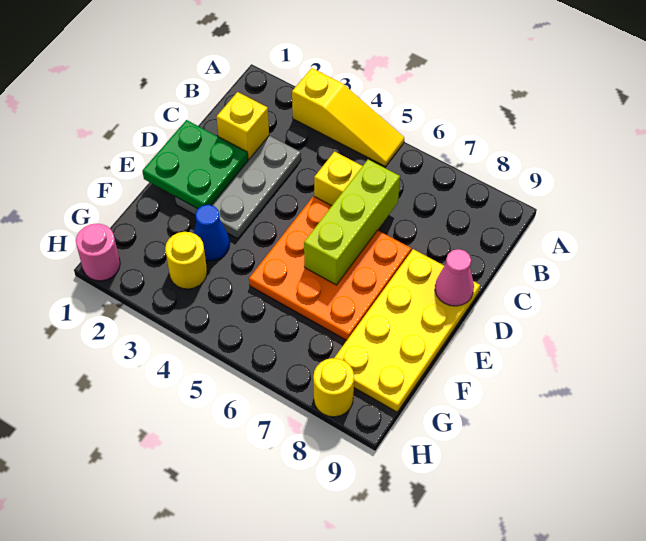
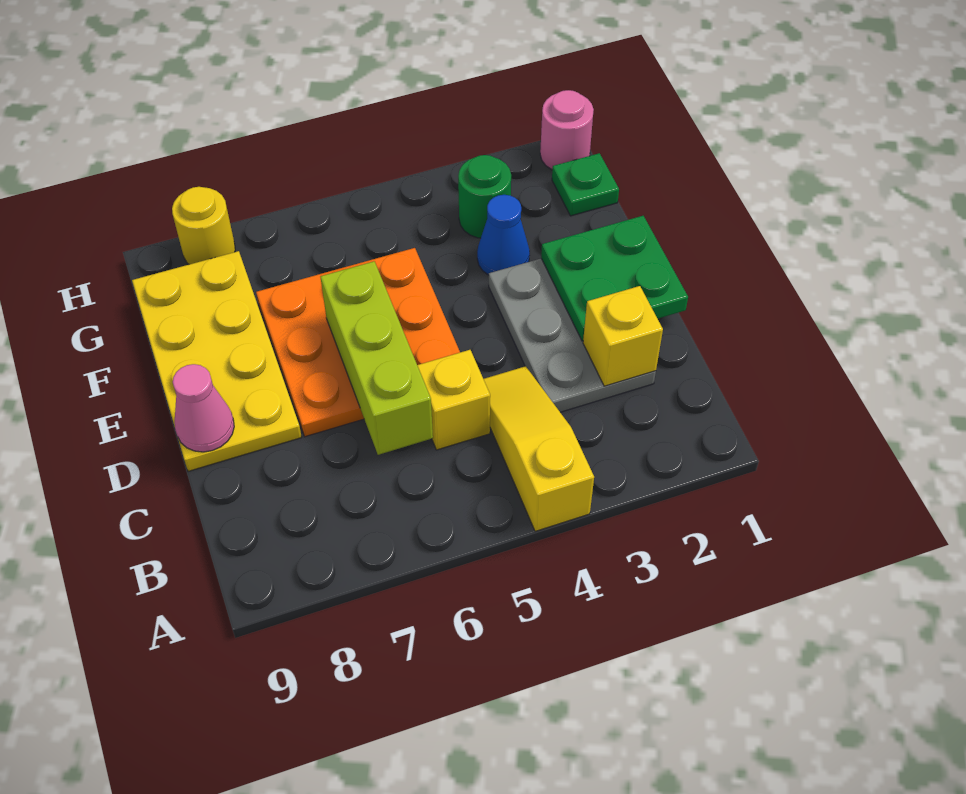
yellow 1x3 slope [292,68,404,167] -> yellow 1x3 slope turned to [484,366,594,531]
none -> green 1x1 plate [552,153,619,216]
yellow 1x1 round brick [165,232,207,289] -> green 1x1 round brick [458,155,511,238]

